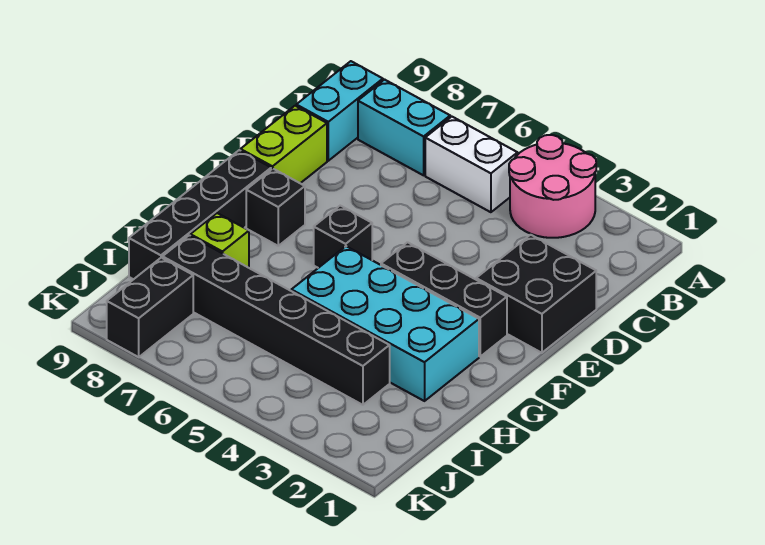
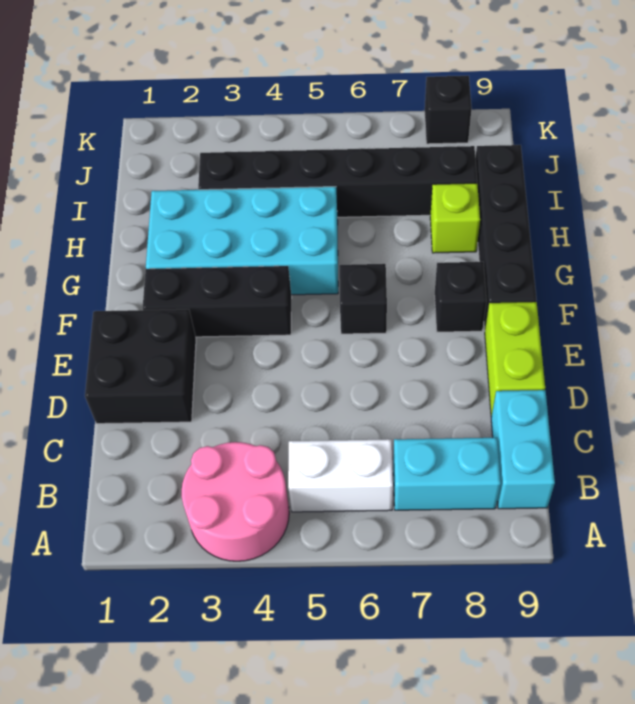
black 1x2 brick [107,258,193,357] -> black 1x1 brick [425,76,472,144]

